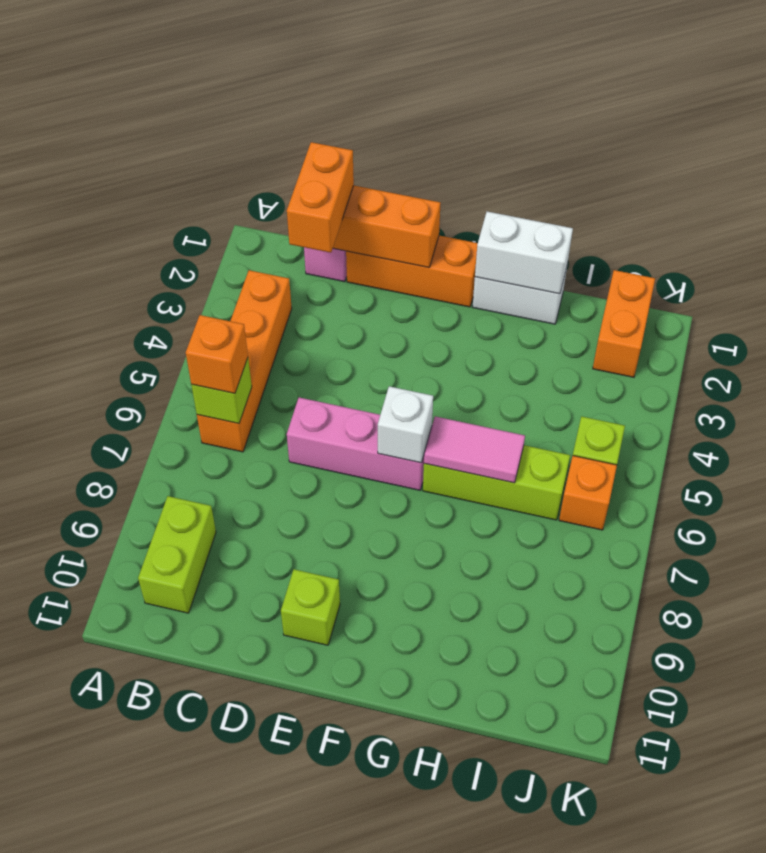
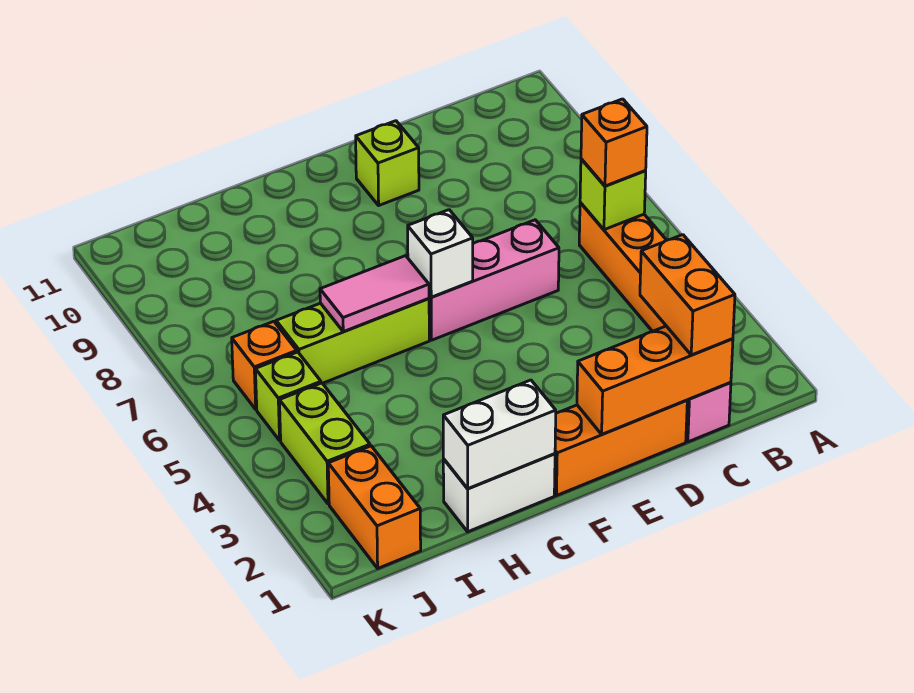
lime 1x2 brick [138,496,216,613] -> lime 1x2 brick moved to [279,383,370,504]

